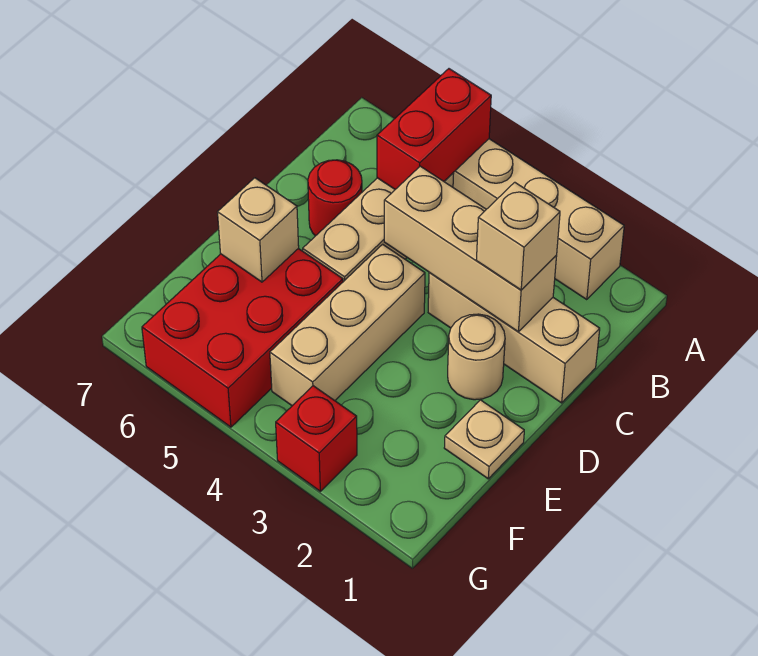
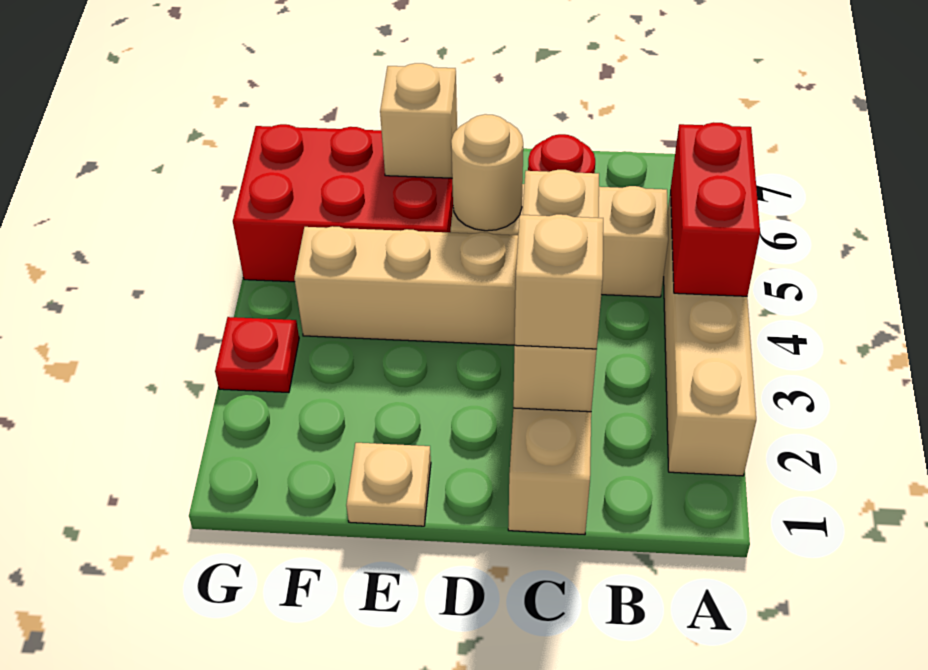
red 1x2 brick [377,69,491,189] -> red 1x2 brick turned to [671,122,760,296]
tan 1x1 round brick [448,314,505,400] -> tan 1x1 round brick moved to [451,114,523,231]
red 1x1 brick [276,386,357,491] -> red 1x1 plate [215,317,299,393]

